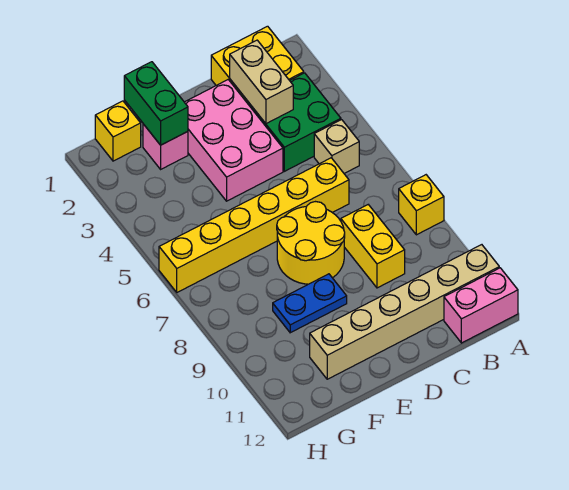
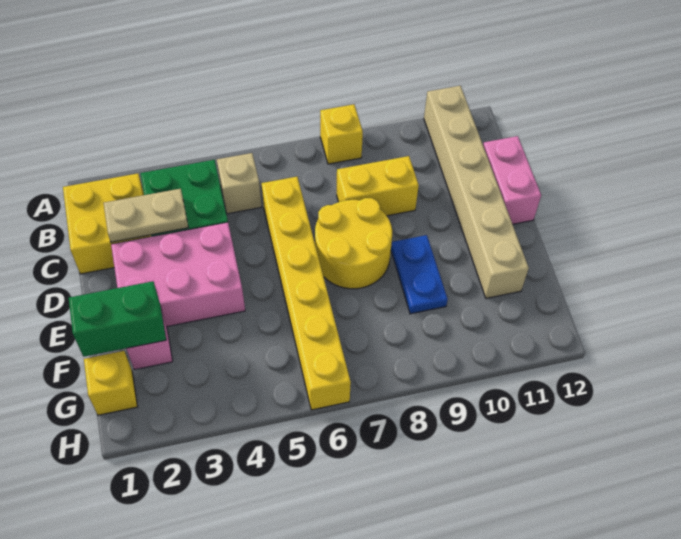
pink 1x2 brick [444,268,518,343] -> pink 1x2 brick moved to [483,136,541,224]
tan 1x2 brick [230,40,293,124] -> tan 1x2 plate [104,189,188,242]

